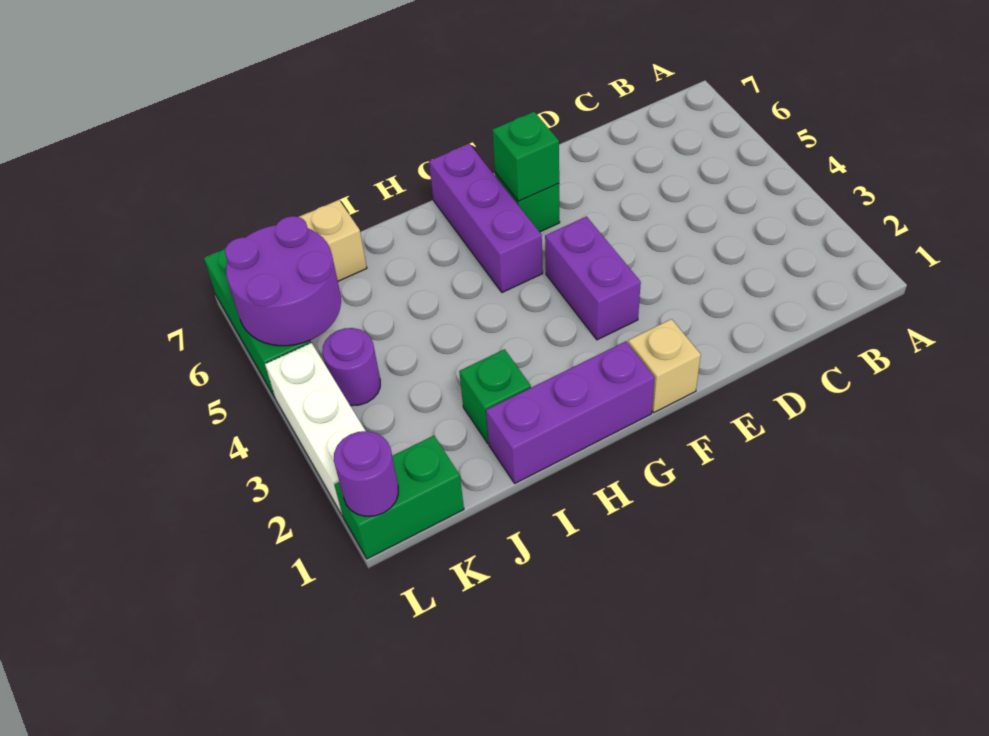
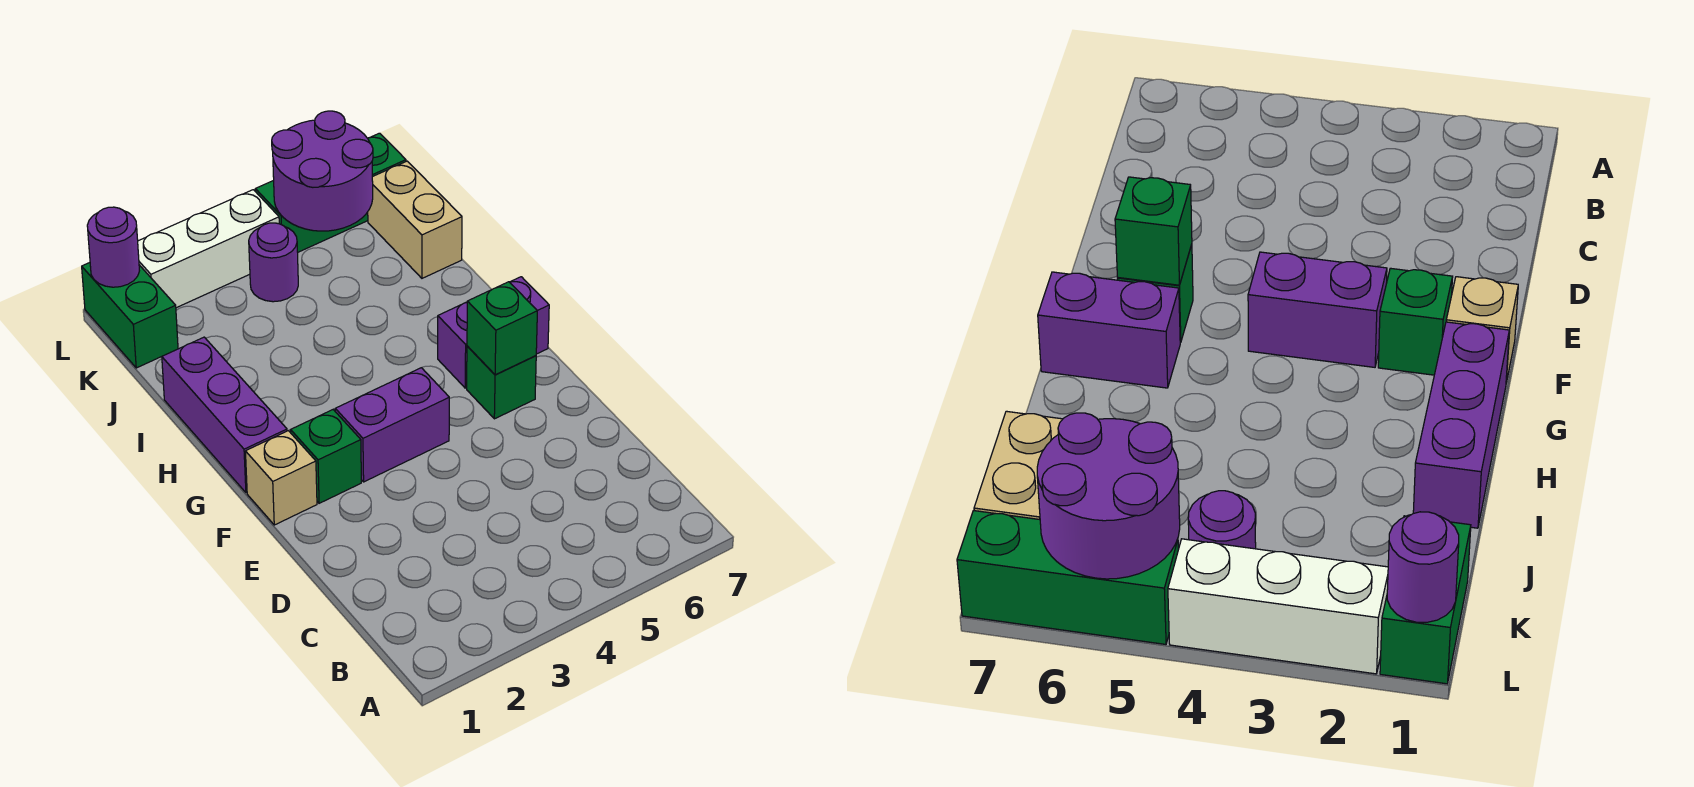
purple 1x3 brick [429,144,543,292] -> purple 1x2 brick [438,277,549,388]
green 1x1 brick [459,349,531,444] -> green 1x1 brick moved to [291,410,361,503]

